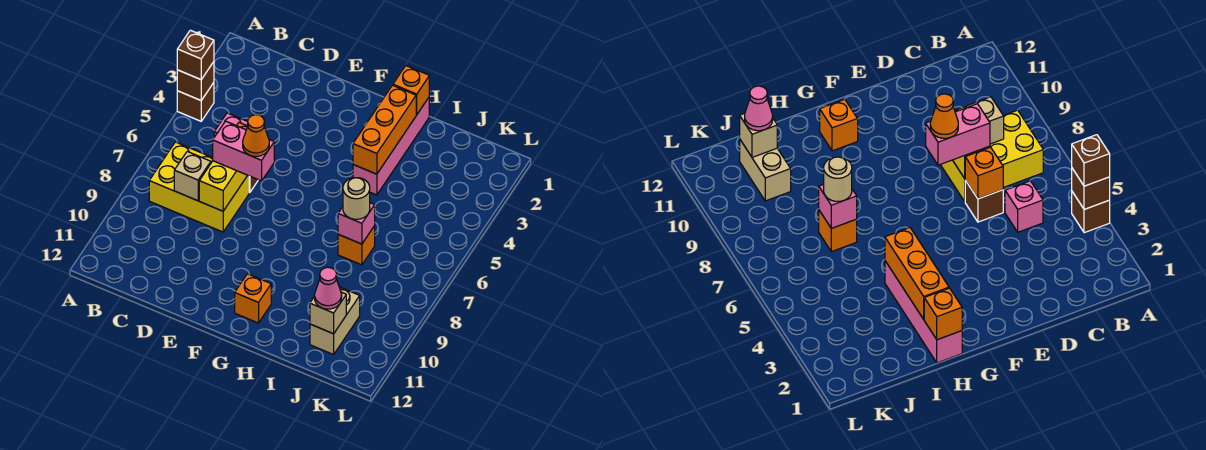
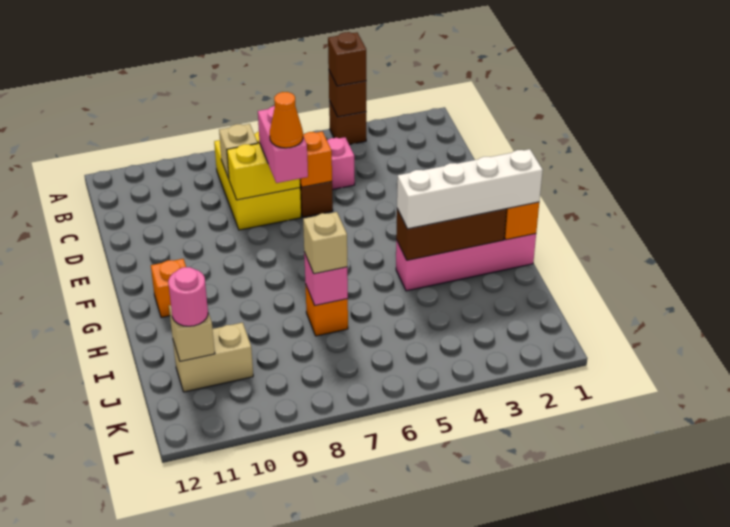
none -> white 1x4 brick [397,149,543,229]
orange 1x3 brick [353,85,416,174] -> brown 1x3 brick [396,209,506,260]
tan 1x1 round brick [343,178,370,219] -> tan 1x1 brick [303,212,347,274]
pink 1x1 cone [315,267,342,309] -> pink 1x1 round brick [168,267,208,326]

